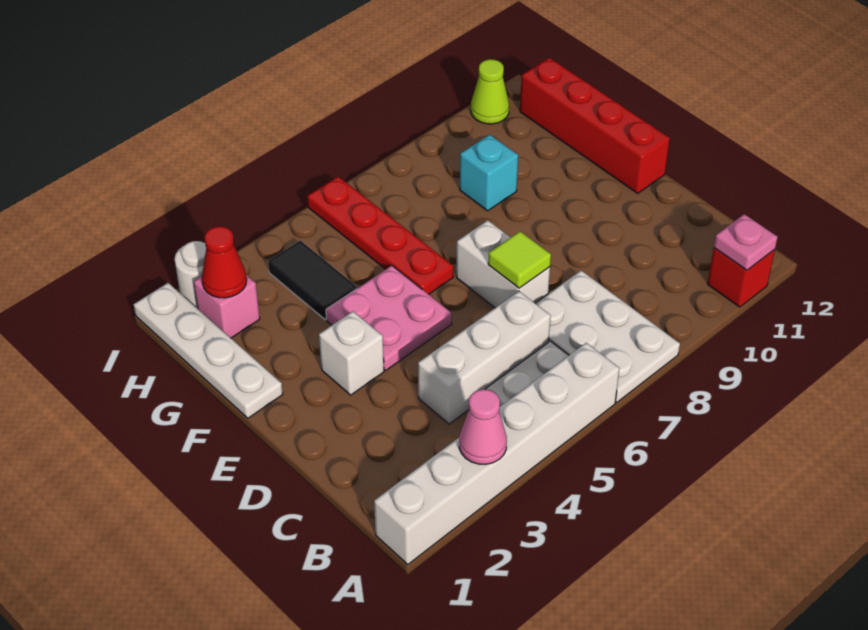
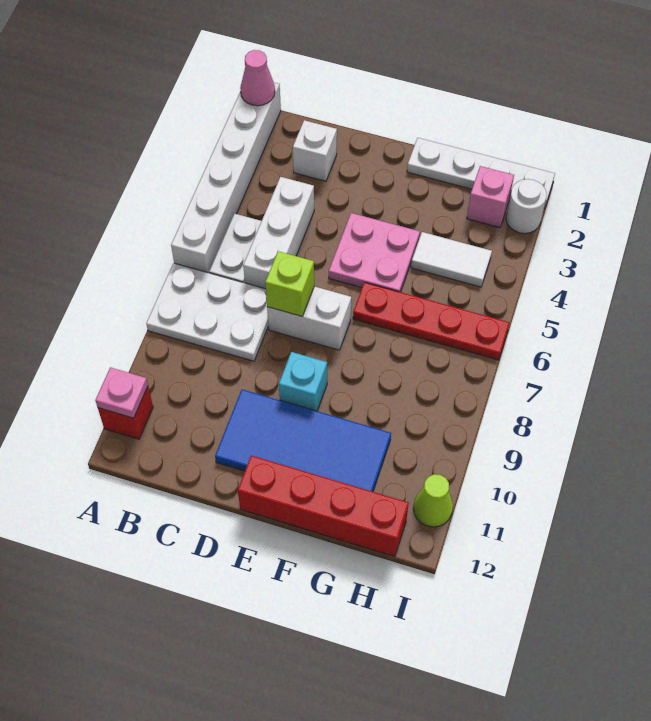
pink 1x1 cone [459,389,507,464] -> pink 1x1 cone moved to [240,50,275,106]
lime 1x1 tile [488,231,551,288] -> lime 1x1 brick [265,251,314,316]
none -> blue 2x4 tile [215,389,391,492]
white 1x1 brick [319,311,384,395] -> white 1x1 brick moved to [293,120,337,181]
black 1x2 tile [268,240,357,320] -> white 1x2 tile [411,232,492,287]
cyan 1x1 brick [460,135,518,211] -> cyan 1x1 brick moved to [279,352,327,411]
red 1x1 cone [202,226,247,298] -> none

